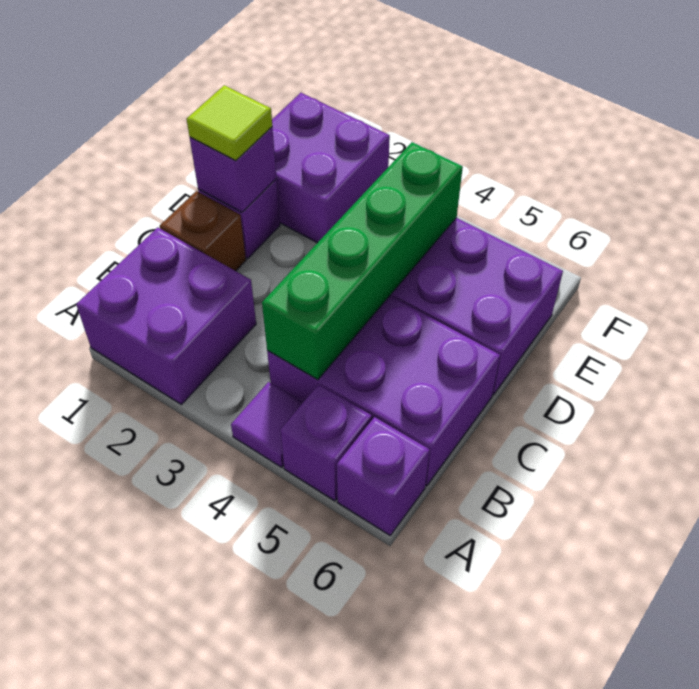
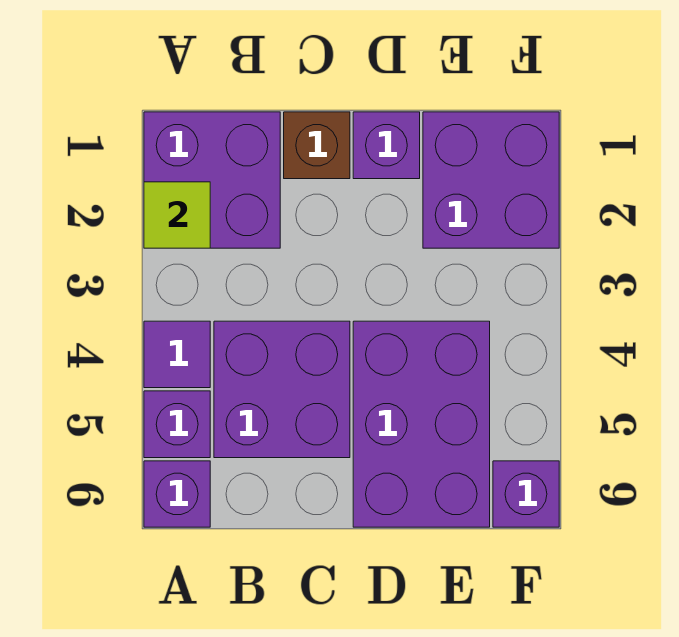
purple 2x3 brick [267,296,500,486] -> purple 2x2 brick [214,321,350,458]
green 1x4 brick [262,142,463,380] -> none
purple 1x1 brick [190,127,276,212] -> purple 1x1 brick moved to [493,461,559,527]
lime 1x1 tile [187,85,272,161] -> lime 1x1 tile moved to [144,182,210,248]

